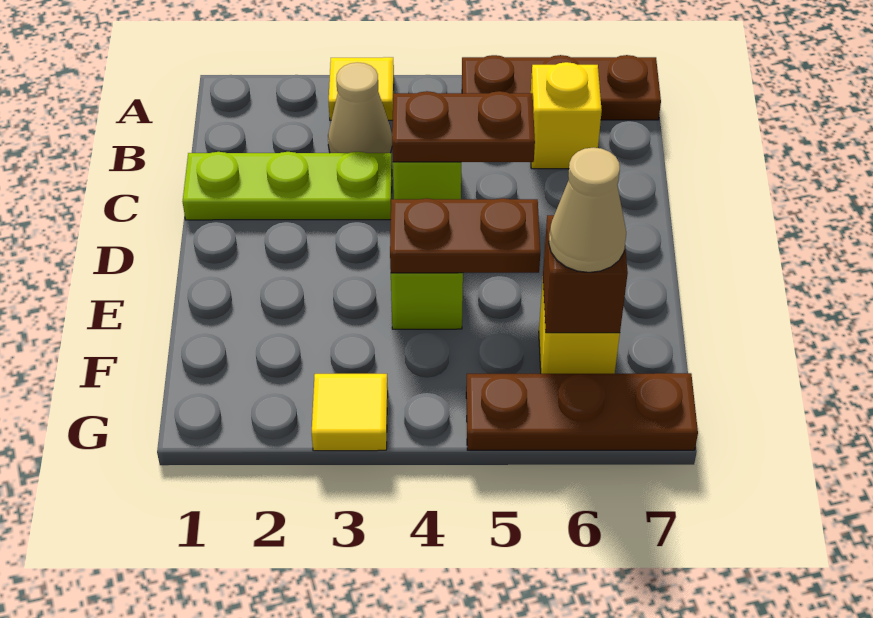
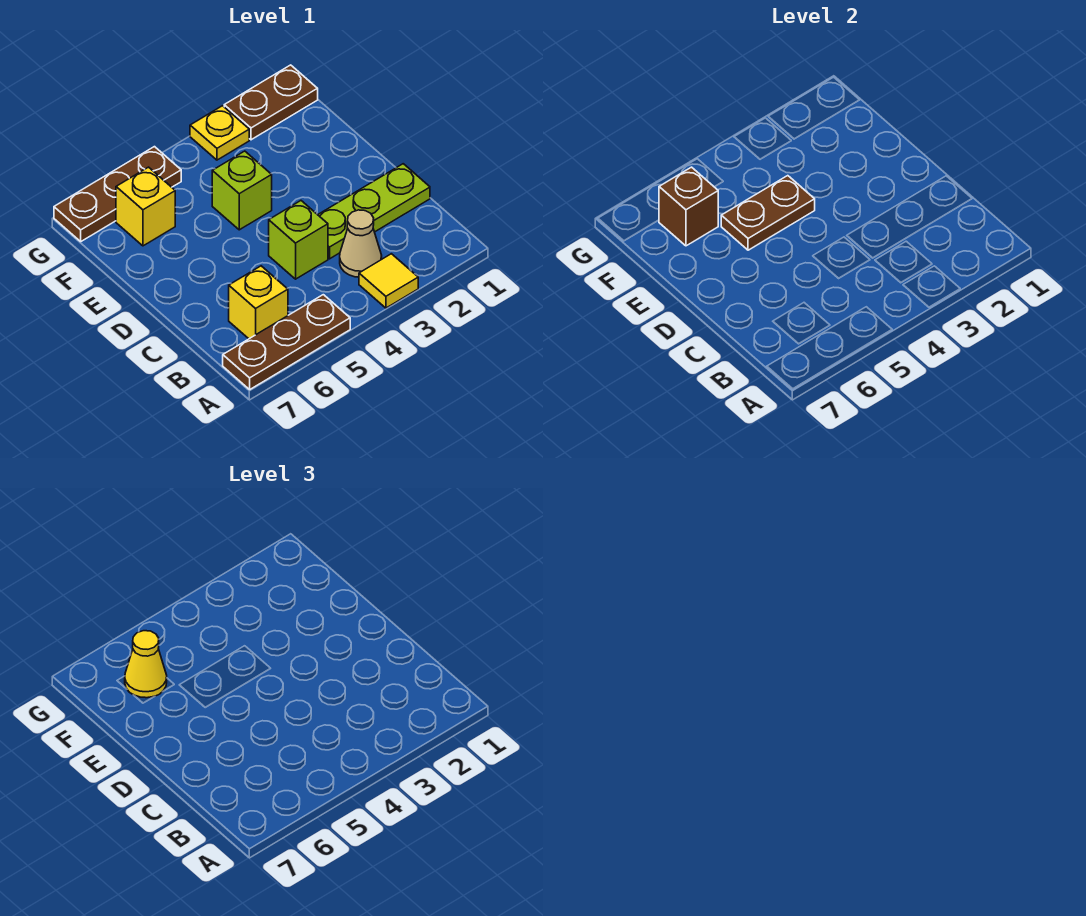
brown 1x2 plate [392,91,535,162] -> brown 1x2 plate moved to [224,65,318,140]
tan 1x1 cone [549,148,626,272] -> yellow 1x1 cone [125,631,167,698]
yellow 1x1 tile [312,374,388,451] -> yellow 1x1 plate [190,106,249,160]

